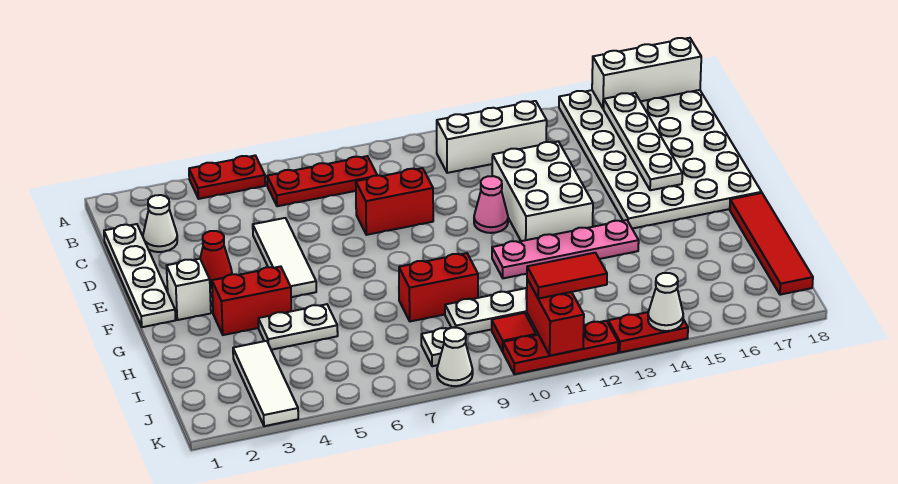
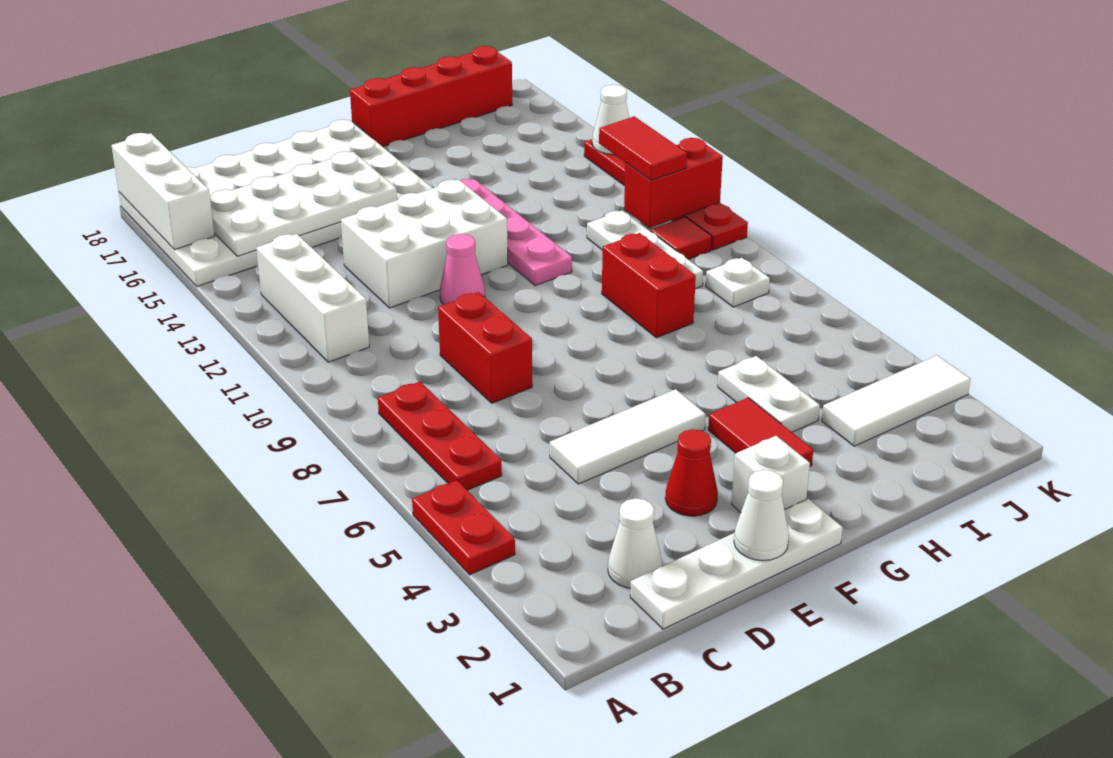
white 1x4 plate [604,93,682,190] -> white 2x4 plate [210,151,397,256]
red 1x2 brick [212,266,291,335] -> red 1x2 tile [708,398,813,466]
red 1x4 tile [730,193,813,295] -> red 1x4 brick [350,46,512,147]
white 1x1 cone [437,328,473,386] -> white 1x1 cone moved to [734,470,789,561]

